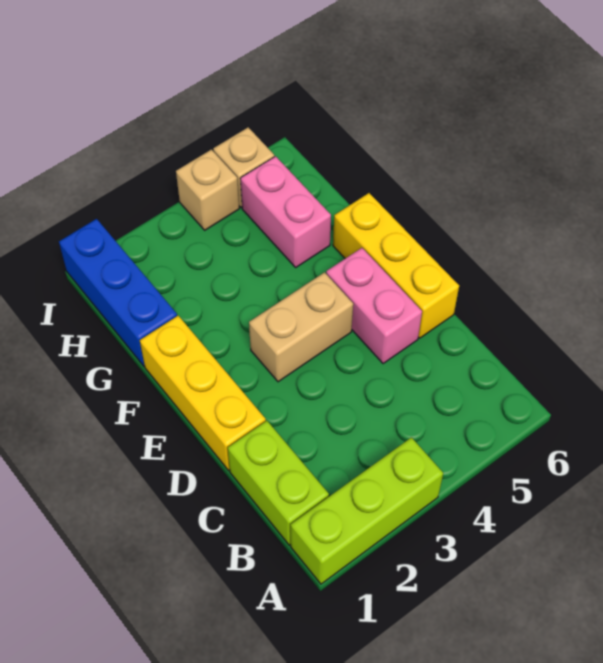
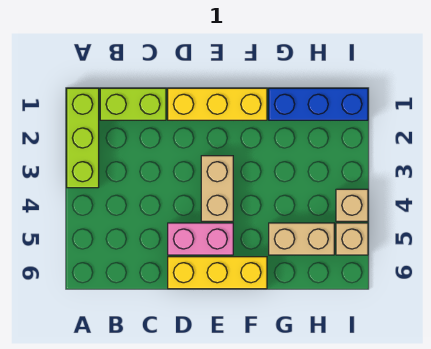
pink 1x2 brick [240,156,331,267] -> tan 1x2 brick [269,223,334,255]

